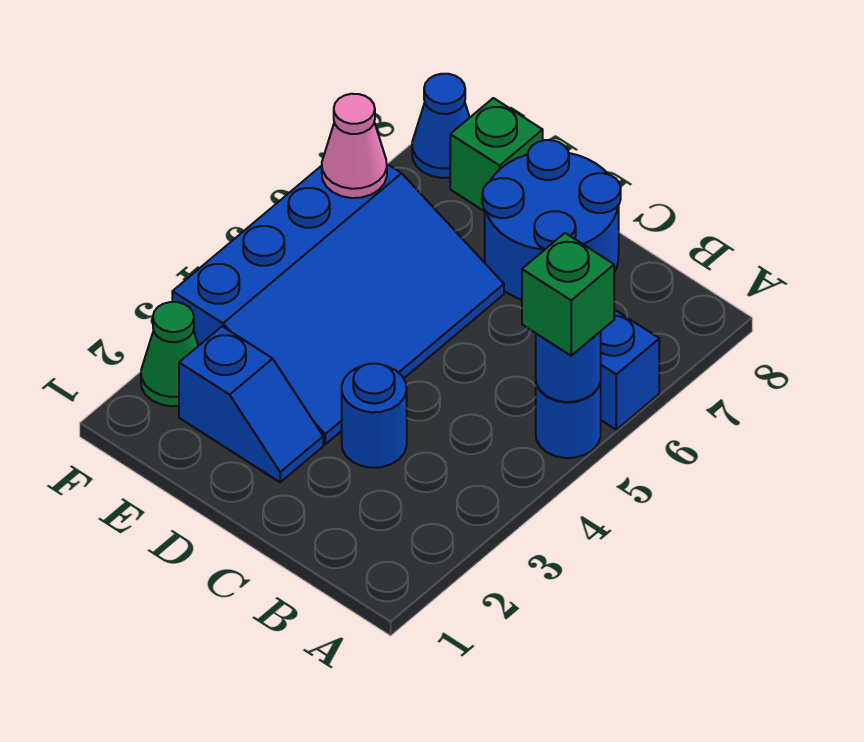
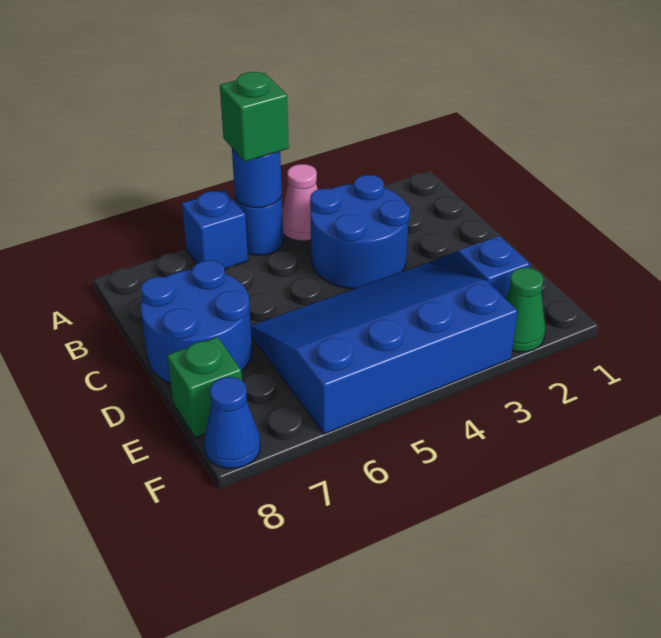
blue 1x1 round brick [342,364,407,468] -> blue 2x2 round brick [310,175,410,289]
pink 1x1 cone [322,94,387,198] -> pink 1x1 cone moved to [282,164,318,241]

